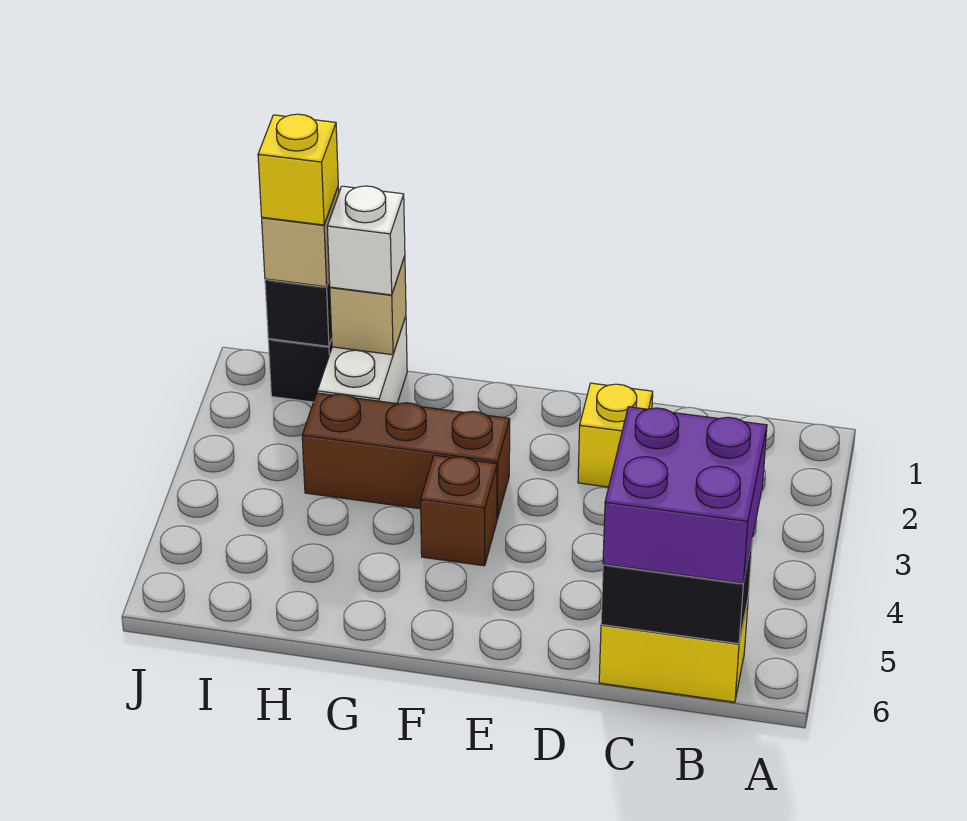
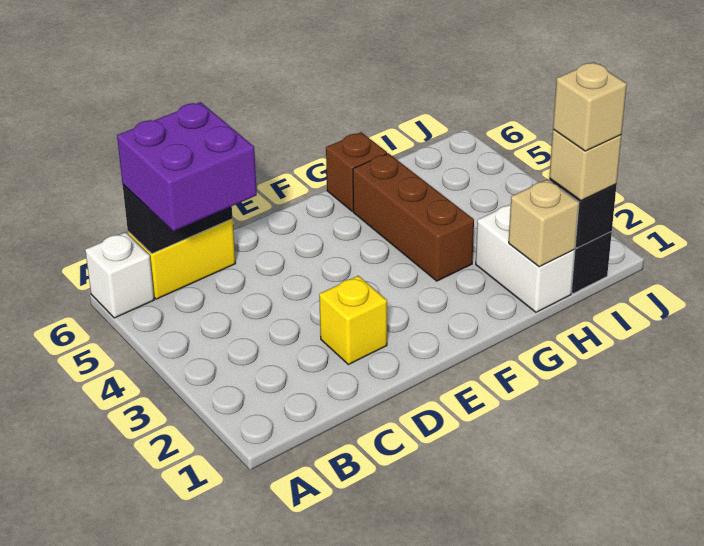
brown 1x3 brick [302,393,510,519] -> brown 1x3 brick turned to [353,153,474,281]
brown 1x1 brick [421,455,497,566] -> brown 1x1 brick moved to [326,132,387,211]
white 1x1 brick [327,186,405,295] -> white 1x1 brick moved to [85,232,154,318]
yellow 1x1 brick [258,114,338,225] -> tan 1x1 brick [553,62,627,151]

